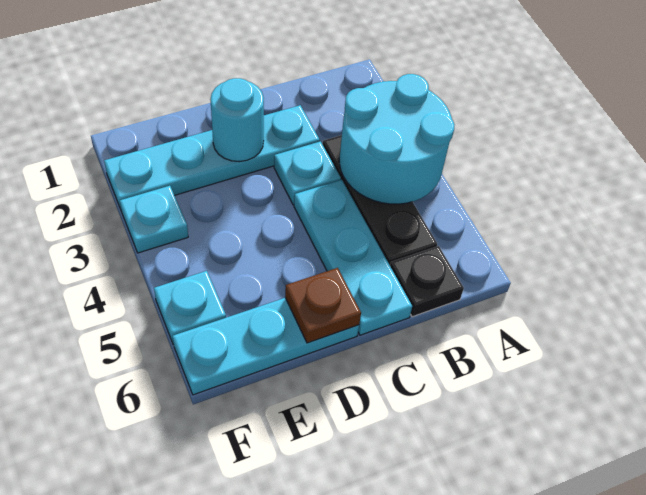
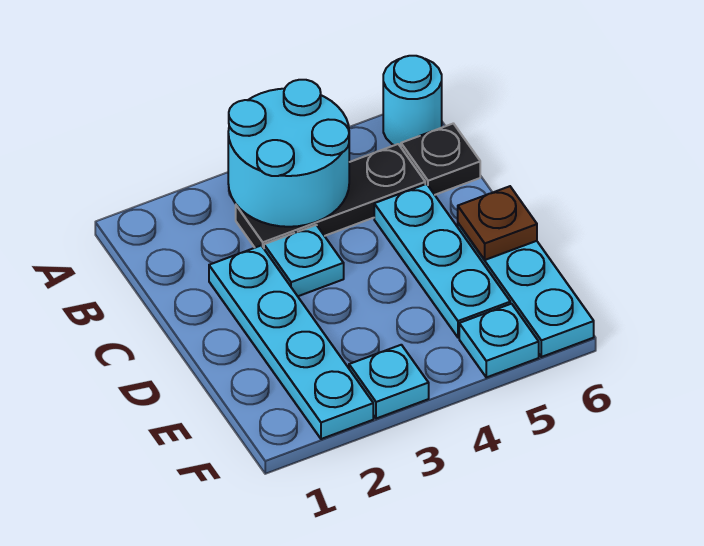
cyan 1x3 plate [294,180,412,335] -> cyan 1x3 plate turned to [374,184,510,338]
cyan 1x1 round brick [211,78,264,162] -> cyan 1x1 round brick moved to [383,56,442,147]

